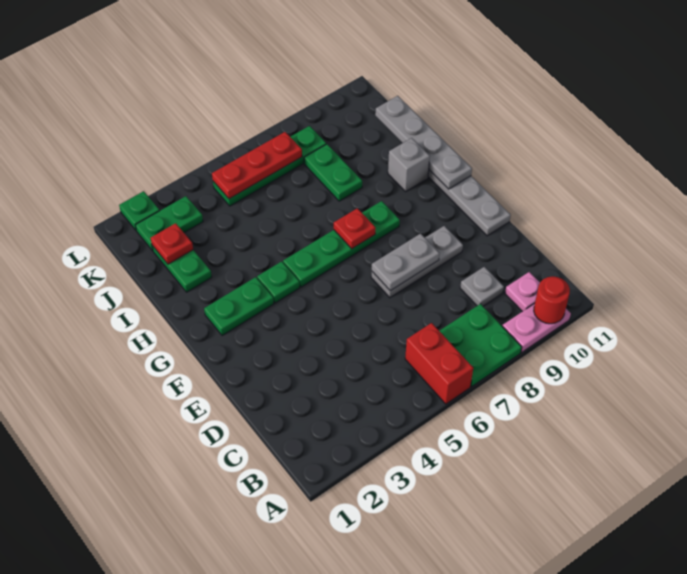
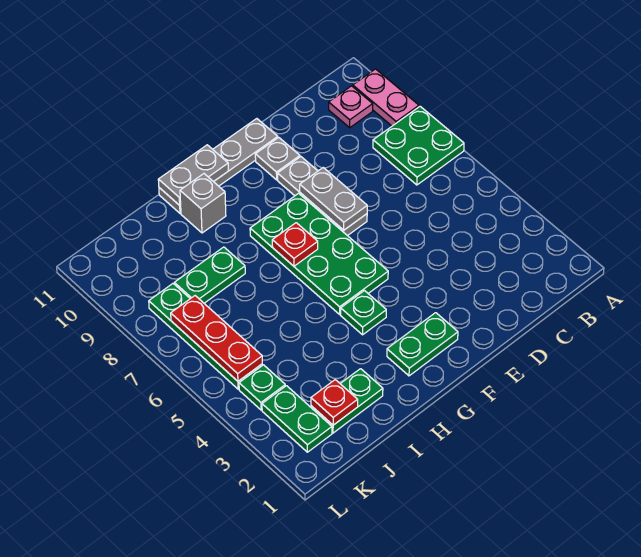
red 1x2 brick [405,323,473,404] -> none
red 1x1 round brick [534,276,570,324] -> none
grey 1x1 plate [460,267,504,306] -> grey 1x1 plate moved to [255,138,300,180]
green 1x2 plate [204,277,274,336] -> green 1x2 plate turned to [387,313,458,376]
green 1x4 plate [283,201,400,287] -> green 2x4 plate [250,193,388,314]
grey 1x4 plate [375,96,472,189] -> grey 1x2 plate [158,145,228,205]
green 1x1 plate [119,191,160,230] -> green 1x1 plate moved to [239,365,285,410]

